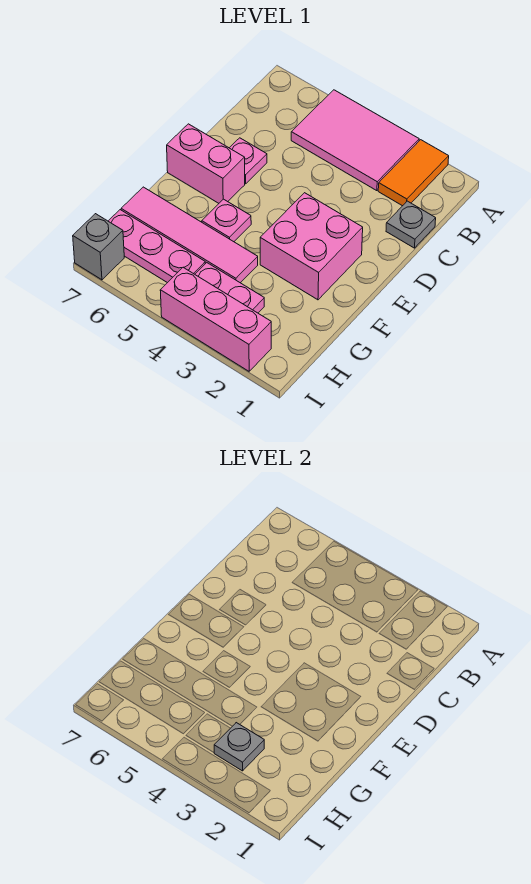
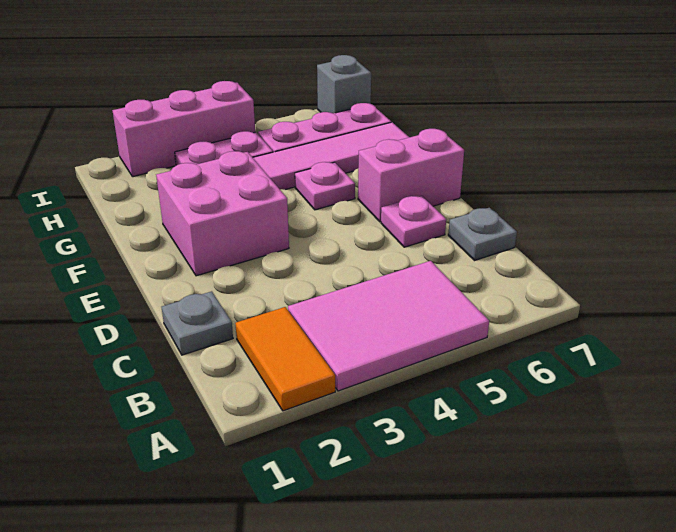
grey 1x1 plate [214,723,264,771] -> grey 1x1 plate moved to [448,208,517,260]

